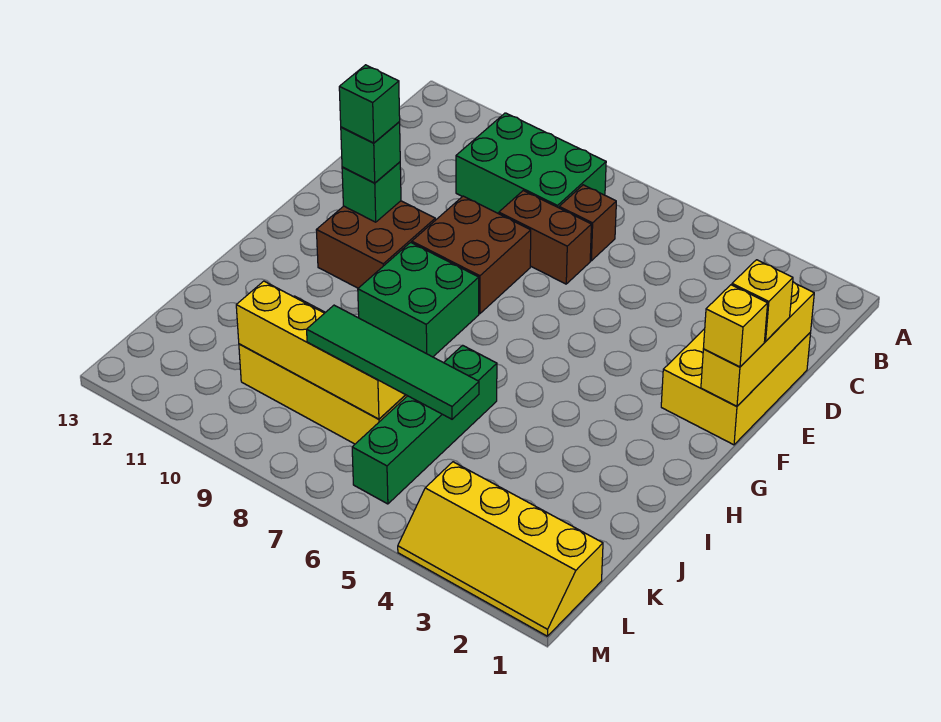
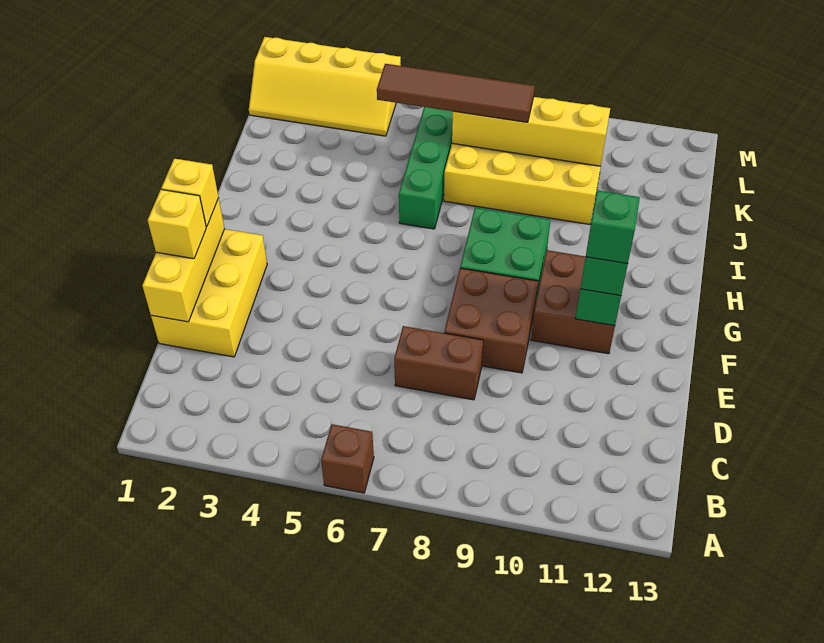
green 2x3 brick [456,113,606,214] -> none
brown 1x1 brick [559,185,616,261] -> brown 1x1 brick moved to [321,424,374,493]
green 1x4 tile [307,305,479,419] -> brown 1x4 tile [377,64,535,122]
yellow 2x4 slope [398,462,603,636] -> yellow 2x4 slope turned to [249,37,401,136]

